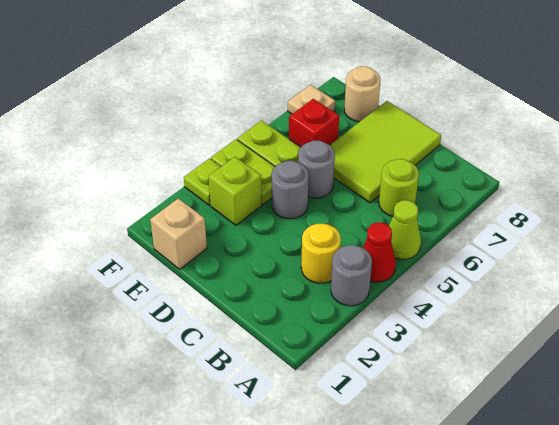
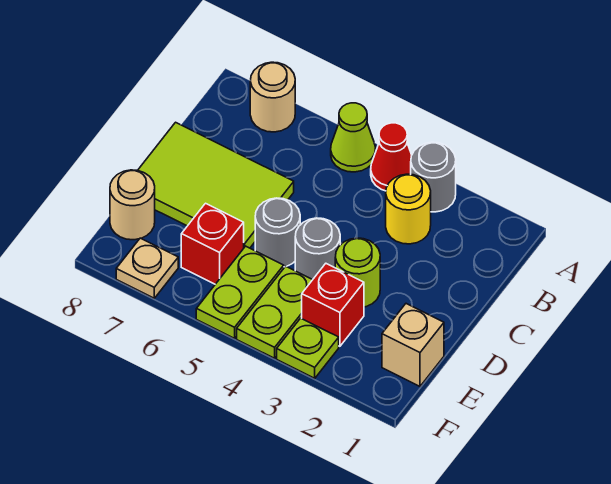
none -> tan 1x1 round brick [250,62,295,132]
lime 1x1 round brick [379,159,419,216] -> lime 1x1 round brick moved to [335,238,380,307]
lime 1x1 brick [208,157,262,225] -> red 1x1 brick [302,264,364,346]

